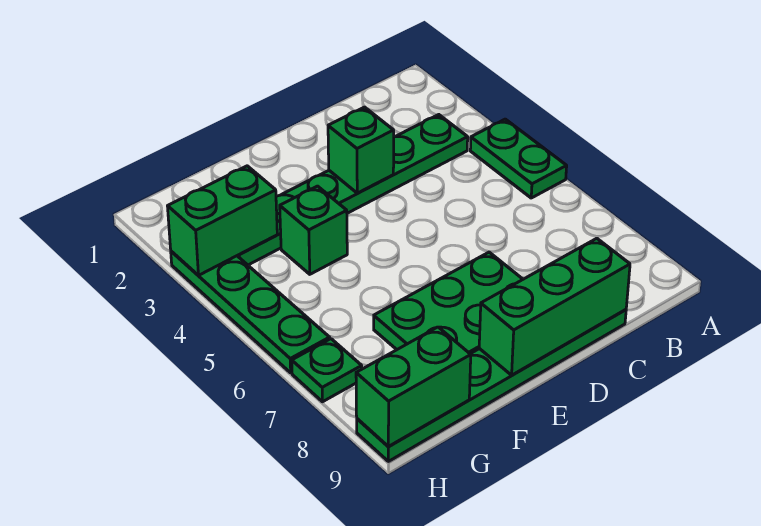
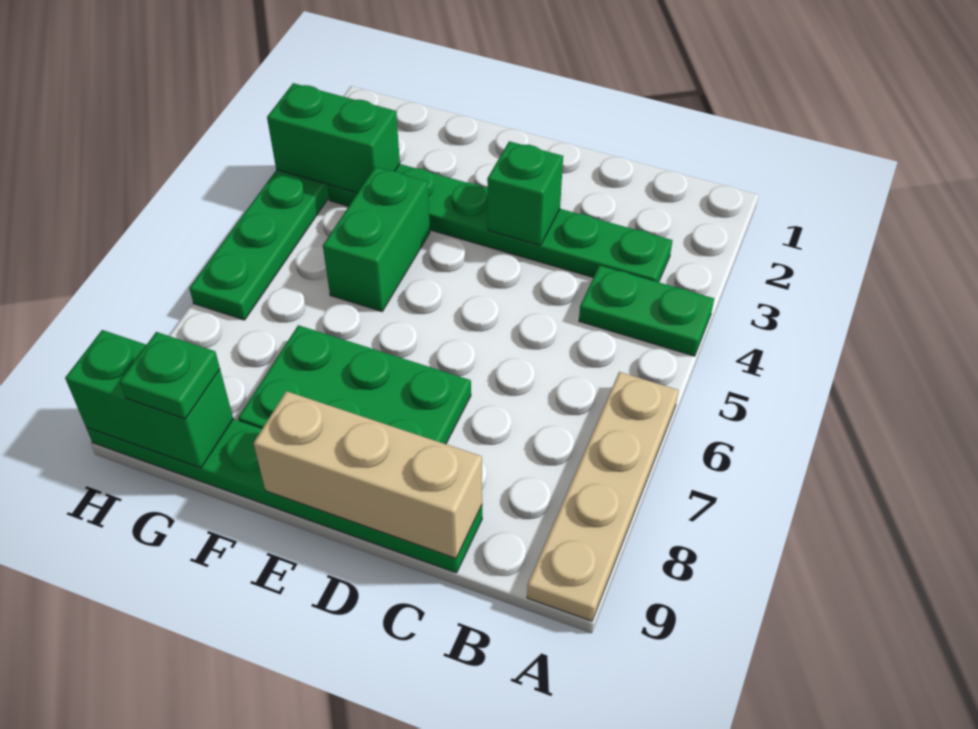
green 1x2 plate [470,119,567,198] -> green 1x2 plate turned to [579,265,714,356]
none -> tan 1x4 plate [527,372,679,621]
green 1x3 brick [479,238,630,375] -> tan 1x3 brick [253,391,482,558]
green 1x1 brick [280,186,347,274] -> green 1x2 brick [323,167,430,311]
green 1x1 plate [292,339,362,402] -> green 1x1 plate moved to [120,332,220,419]

